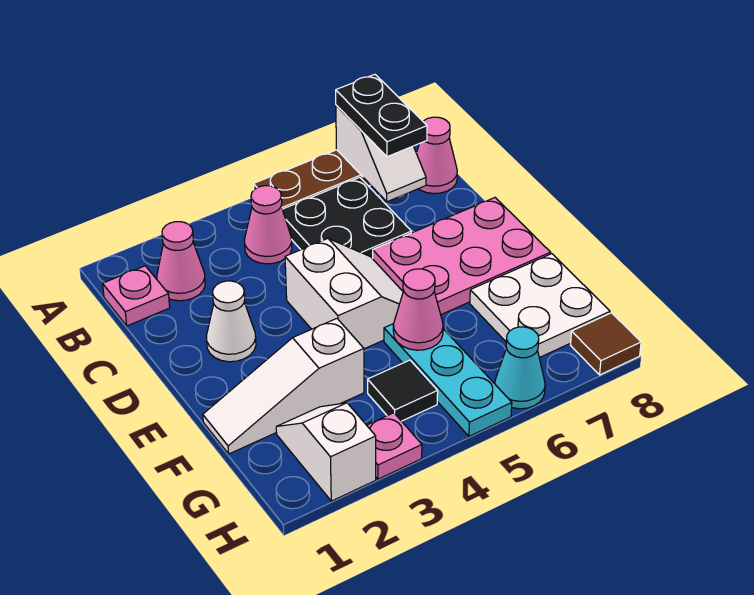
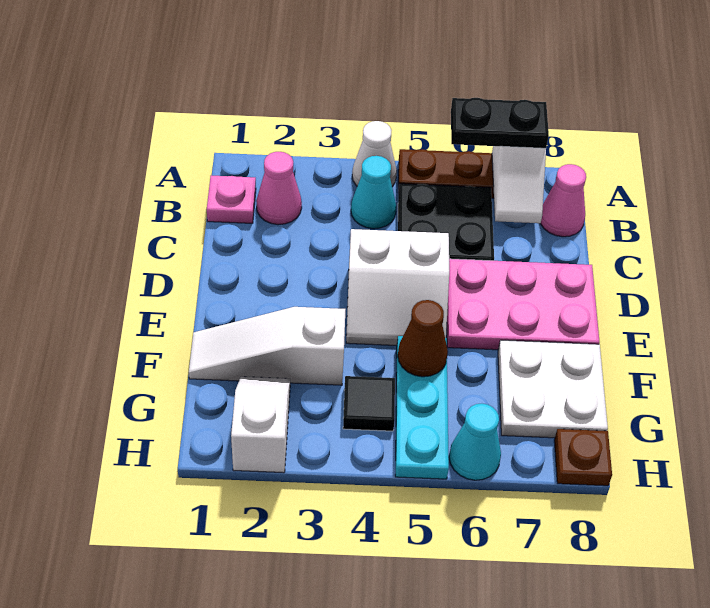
black 1x2 plate [336,74,427,157] -> black 1x2 plate turned to [451,98,549,148]
pink 1x1 cone [245,186,292,264] -> cyan 1x1 cone [351,156,396,229]
white 1x1 cone [207,281,256,362] -> white 1x1 cone moved to [352,121,397,186]
white 2x2 slope [285,239,403,349] -> white 2x2 slope turned to [346,229,449,345]
pink 1x1 cone [393,269,443,350] -> brown 1x1 cone [398,300,448,377]
pink 1x1 plate [367,413,422,479] -> none
brown 1x1 tile [571,313,641,375] -> brown 1x1 plate [554,429,612,486]

